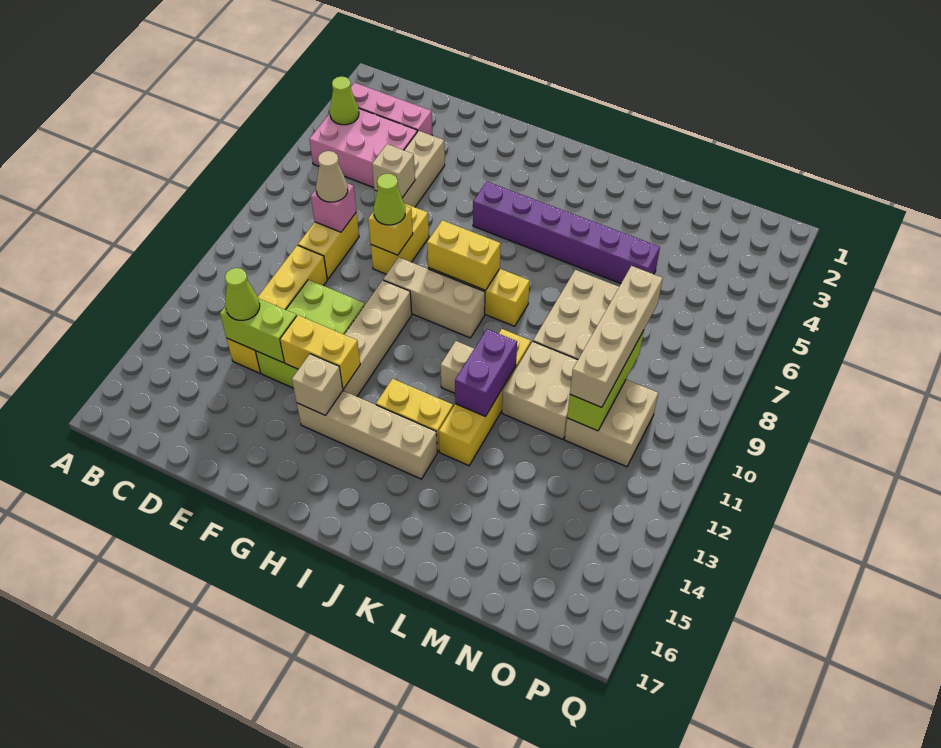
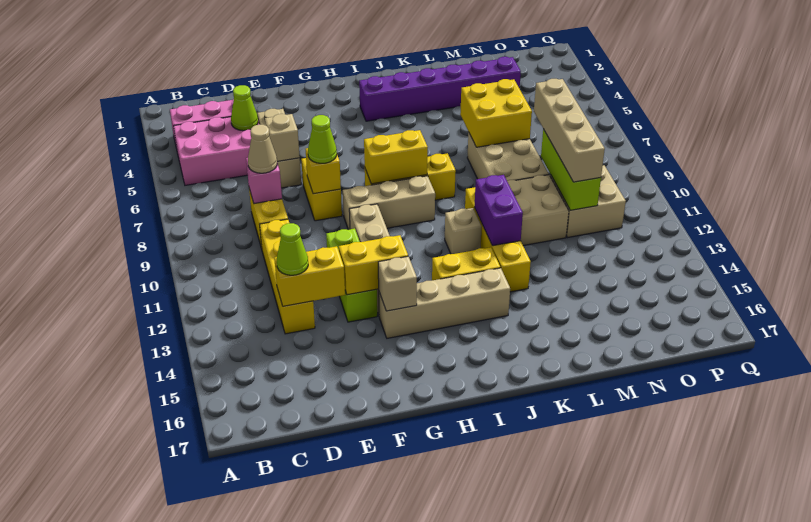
lime 1x1 cone [330,76,359,125] -> lime 1x1 cone moved to [231,85,258,131]
lime 1x2 brick [220,298,297,362] -> yellow 1x2 brick [274,246,345,306]
lime 2x3 brick [256,280,365,388] -> lime 1x3 brick [326,228,377,322]
purple 1x6 brick [473,182,660,284] -> purple 1x6 brick moved to [359,57,521,121]
none -> yellow 2x2 brick [460,79,532,147]

